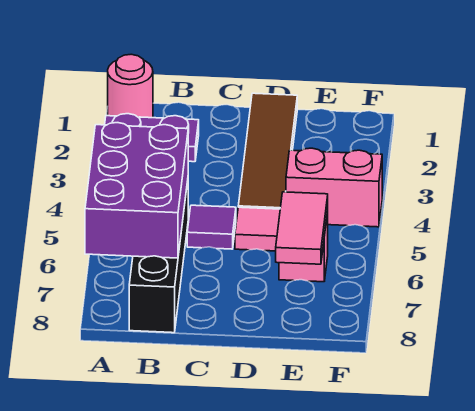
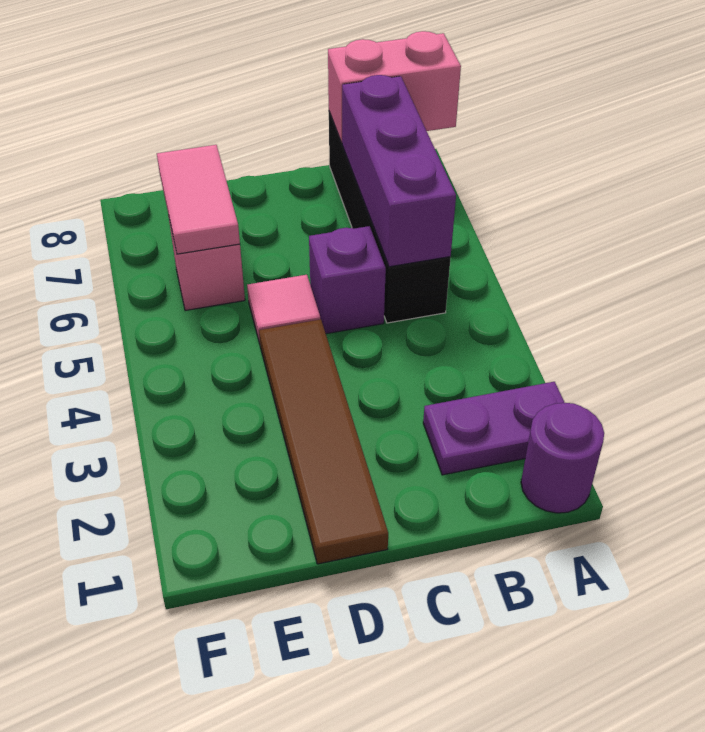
pink 1x1 round brick [108,54,153,118] -> purple 1x1 round brick [521,403,604,513]
purple 2x3 brick [85,123,188,258] -> purple 1x3 brick [342,75,456,267]
purple 1x1 tile [187,205,236,249] -> purple 1x1 brick [309,226,386,334]
pink 1x2 brick [286,148,382,227] -> pink 1x2 brick moved to [328,31,461,143]

